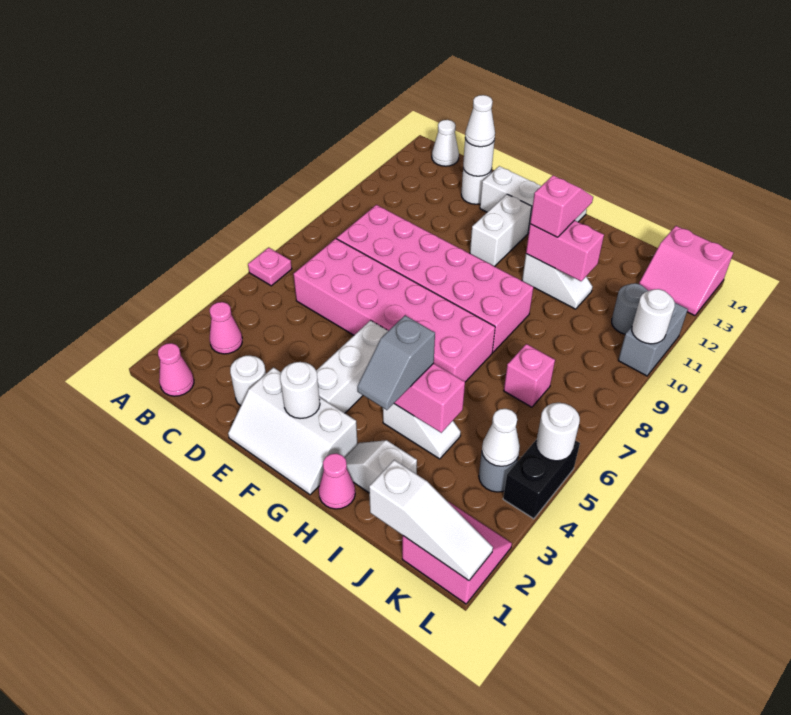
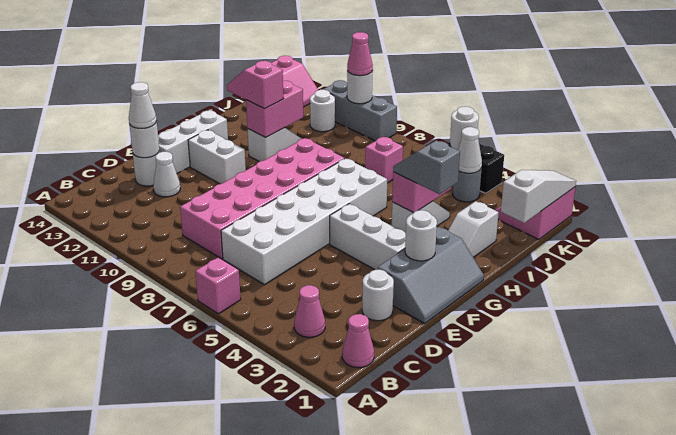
pink 1x1 plate [248,248,292,286] -> pink 1x1 brick [195,258,241,314]
white 1x1 cone [432,120,459,166] -> white 1x1 cone moved to [153,152,180,197]
pink 2x6 brick [294,239,495,382] -> white 2x6 brick [221,158,387,285]
white 2x3 slope [228,367,357,495] -> grey 2x3 slope [378,227,484,323]
pink 1x1 cone [319,453,355,509] -> pink 1x1 cone moved to [347,32,373,76]
grey 1x2 slope [357,316,435,410] -> grey 1x2 slope turned to [393,140,460,194]
grey 1x1 round brick [612,283,648,334] -> white 1x1 round brick [310,90,335,132]
grey 1x2 brick [618,303,688,376] -> grey 1x3 brick [323,80,397,141]

